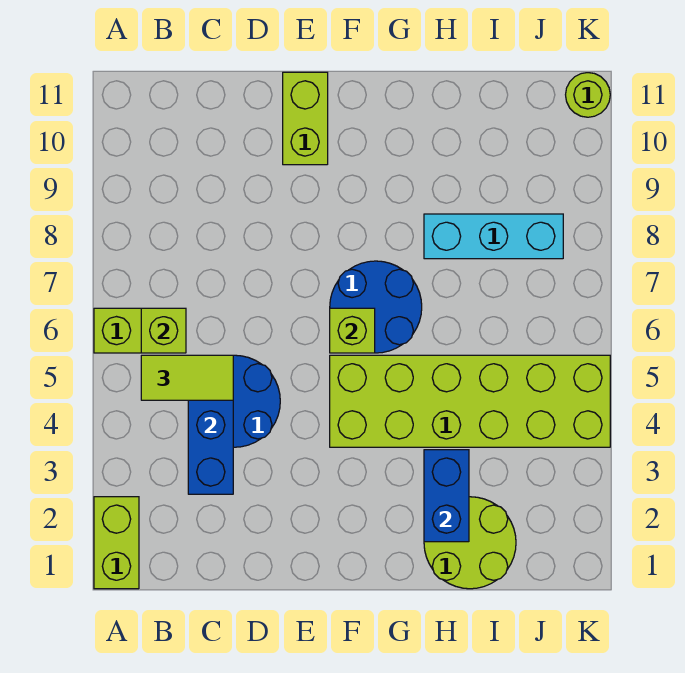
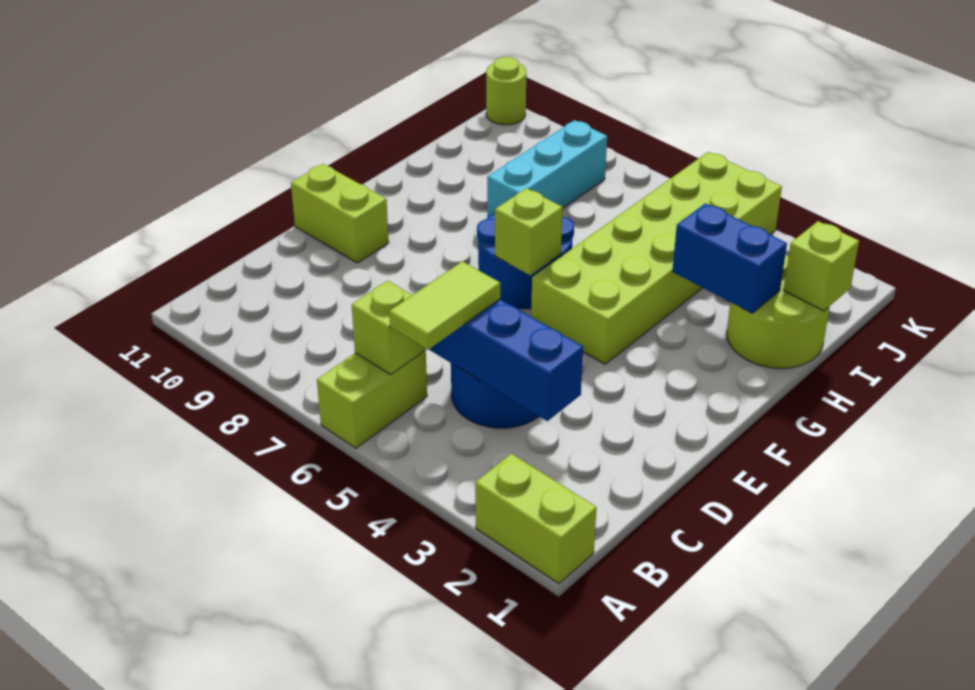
none -> lime 1x1 brick [784,221,859,311]

